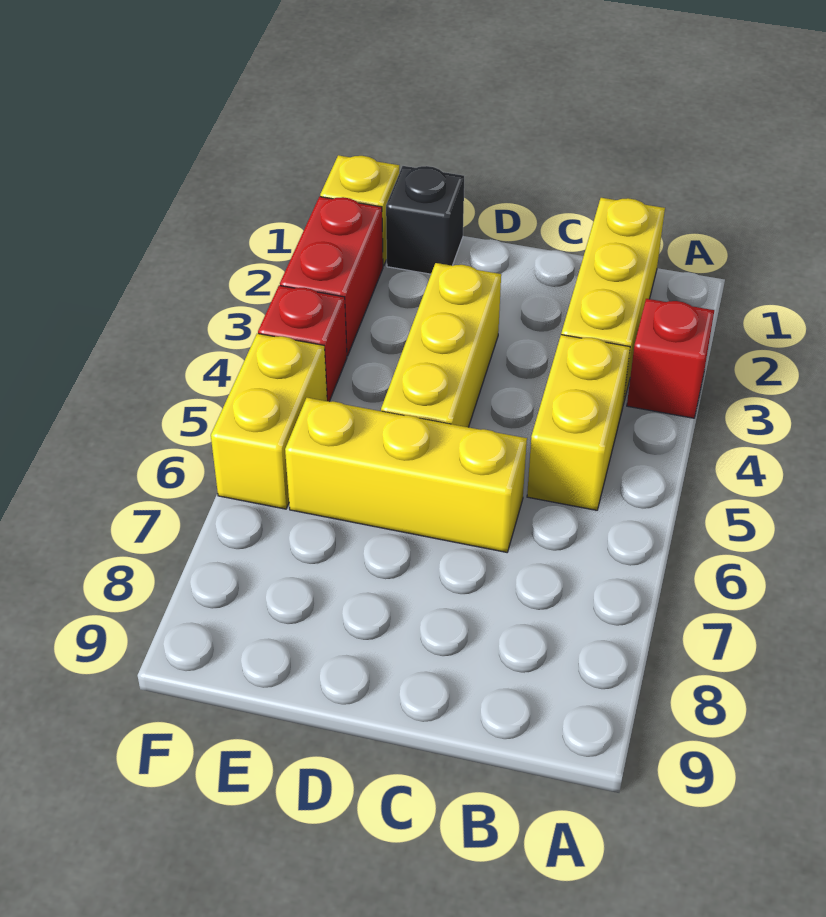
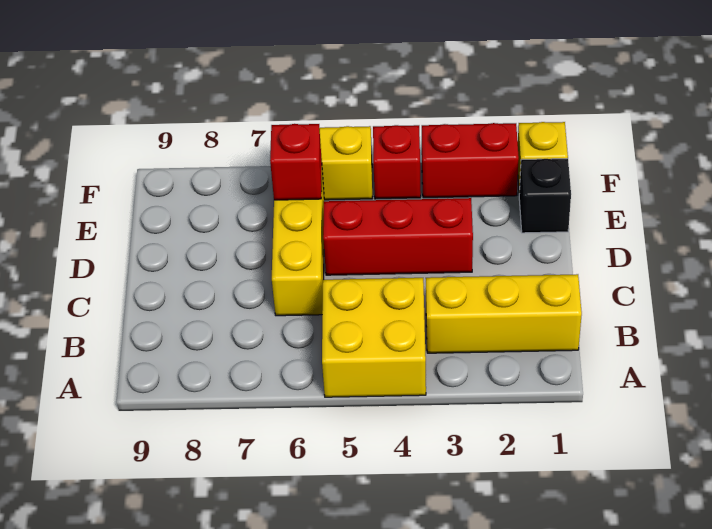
red 1x1 brick [627,299,714,418] -> red 1x1 brick moved to [270,124,322,200]
yellow 1x2 brick [527,335,630,510] -> yellow 2x2 brick [322,278,426,397]
yellow 1x3 brick [381,263,501,427] -> red 1x3 brick [323,198,473,275]

